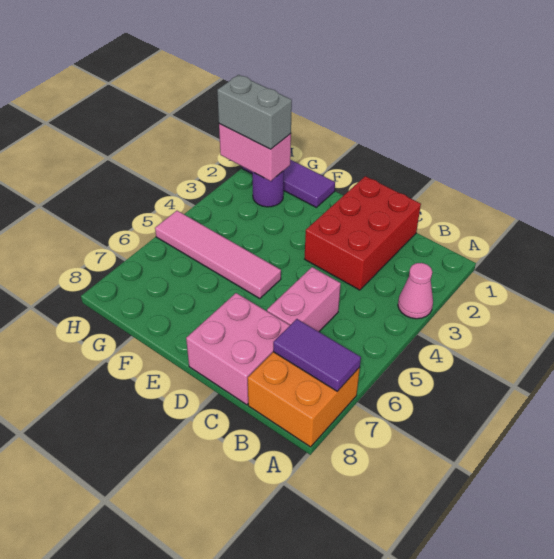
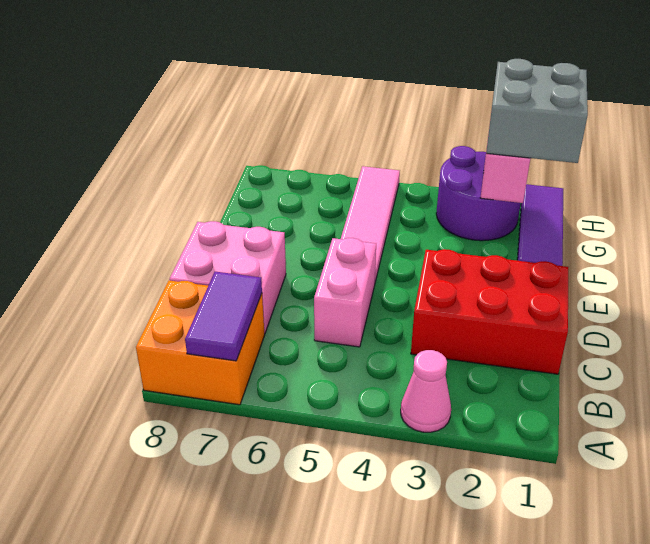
pink 1x2 brick [267,267,341,332] -> pink 1x2 brick turned to [314,238,376,347]
purple 1x1 round brick [252,171,284,207] -> purple 2x2 round brick [436,146,521,241]
grey 1x2 brick [217,75,292,149] -> grey 2x2 brick [486,59,588,163]

